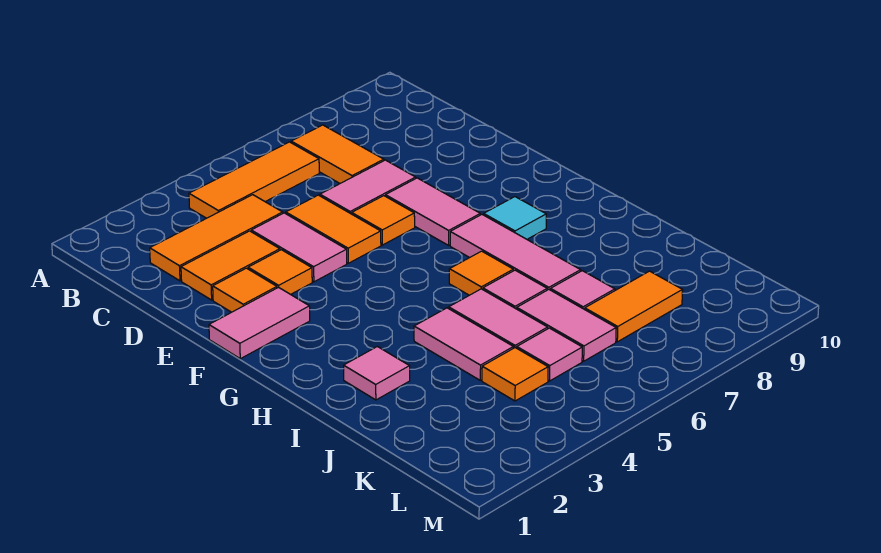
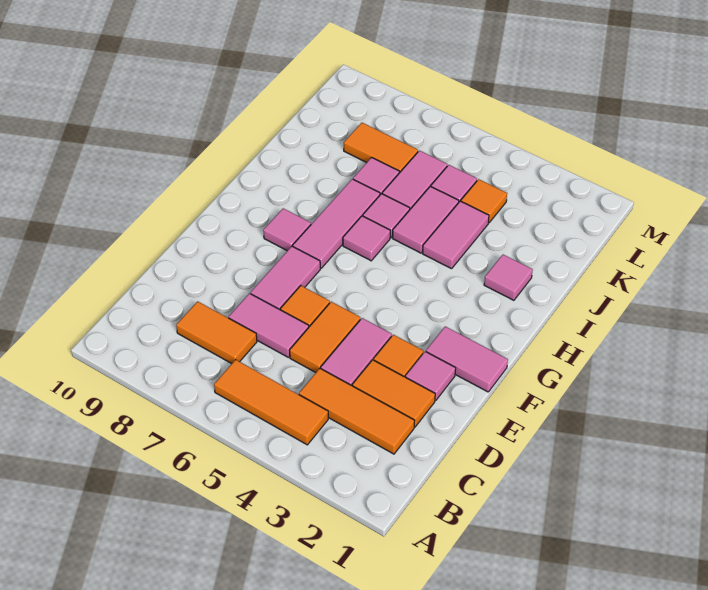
orange 1x2 tile [291,125,384,183] -> orange 1x2 tile turned to [176,301,257,364]
orange 1x1 tile [213,268,277,312] -> pink 1x1 tile [405,352,456,400]
cyan 1x1 tile [484,197,546,239] -> pink 1x1 tile [263,208,311,251]
orange 1x1 tile [449,251,513,295] -> pink 1x1 tile [343,216,390,261]

